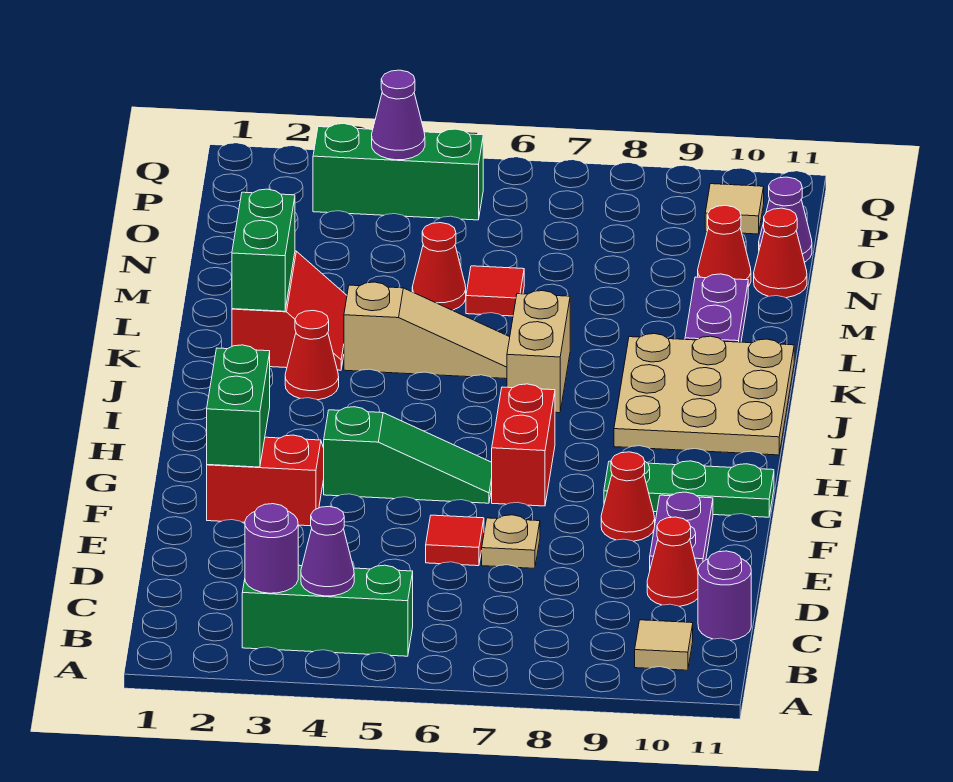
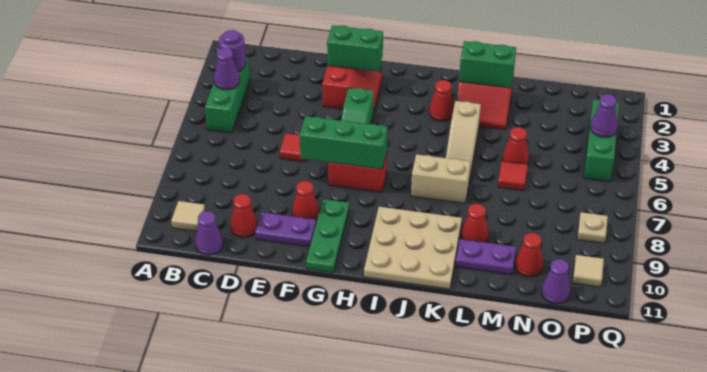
purple 1x1 round brick [698,551,751,640] -> purple 1x1 cone [195,211,223,255]
tan 1x1 plate [482,515,540,568] -> tan 1x1 plate moved to [577,212,608,243]
none -> green 1x3 brick [300,116,388,169]
red 1x1 cone [754,208,807,298] -> red 1x1 cone moved to [461,204,489,243]

